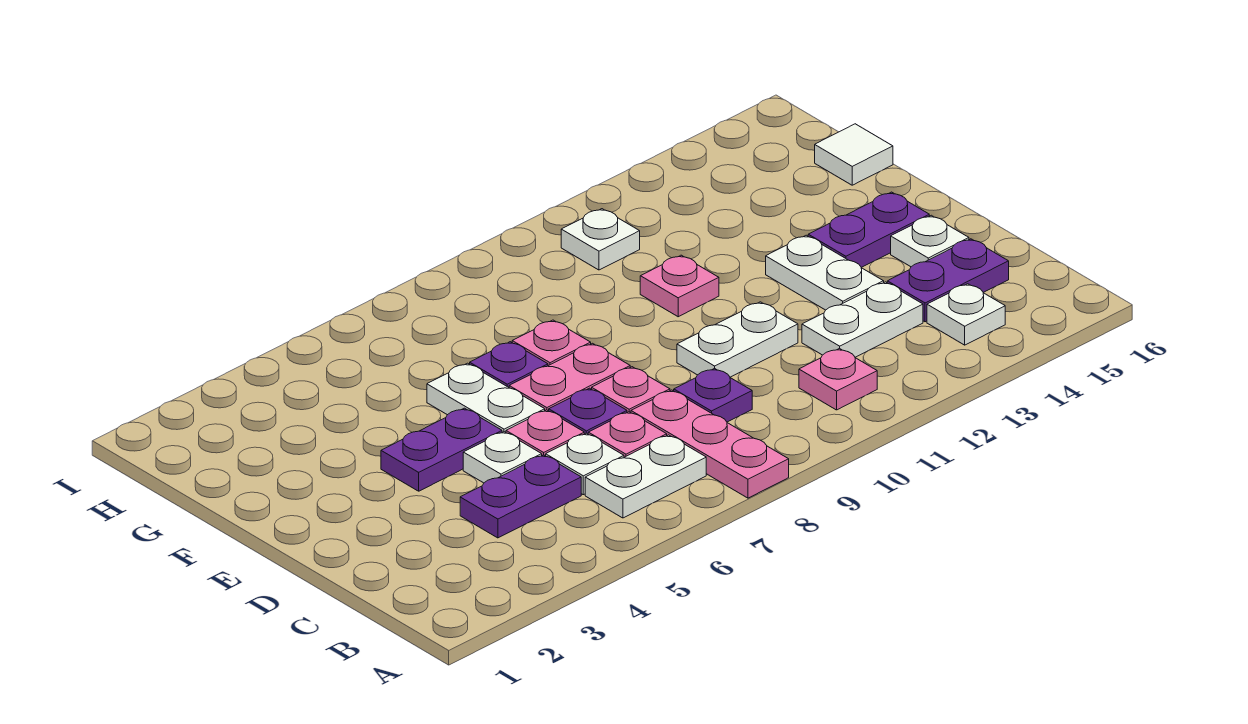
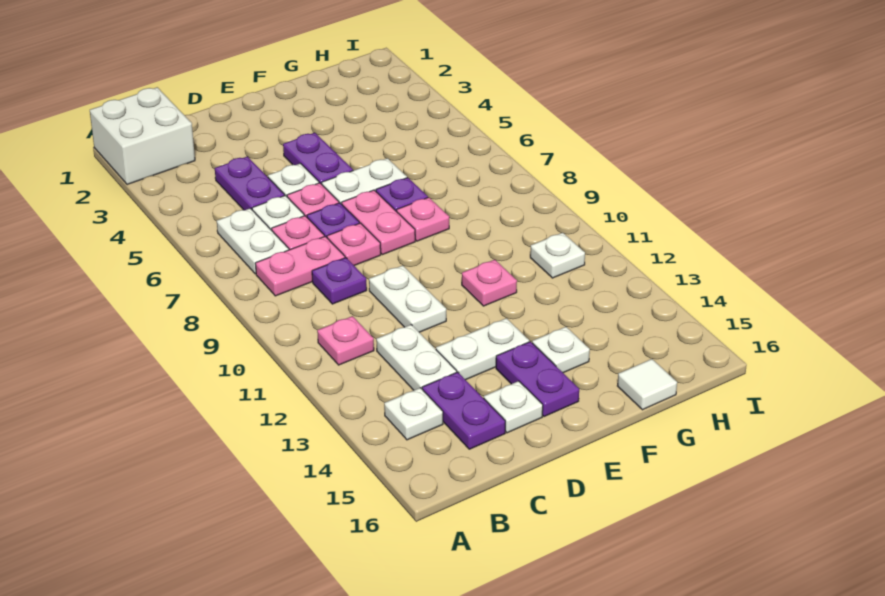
none -> white 2x2 brick [90,87,195,185]
pink 1x3 plate [631,390,789,498] -> pink 1x2 plate [255,236,345,296]
none -> white 1x1 plate [532,327,590,373]

